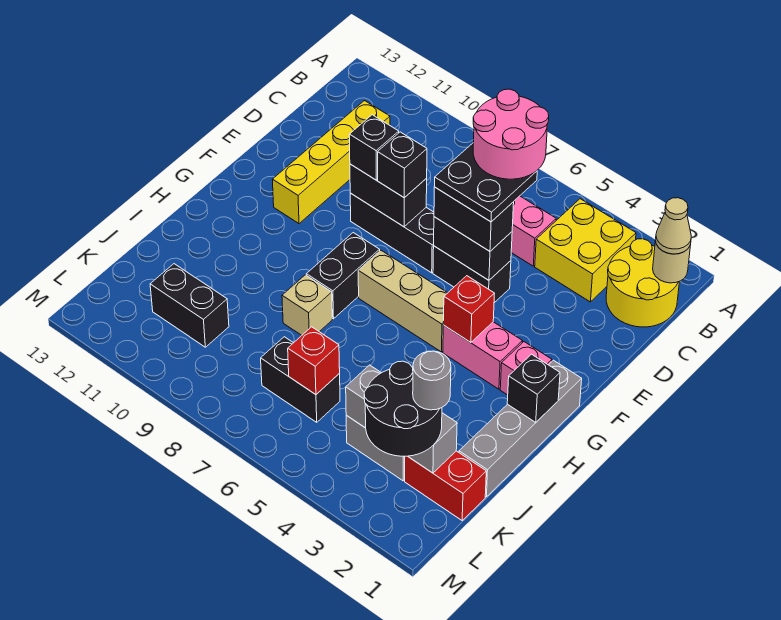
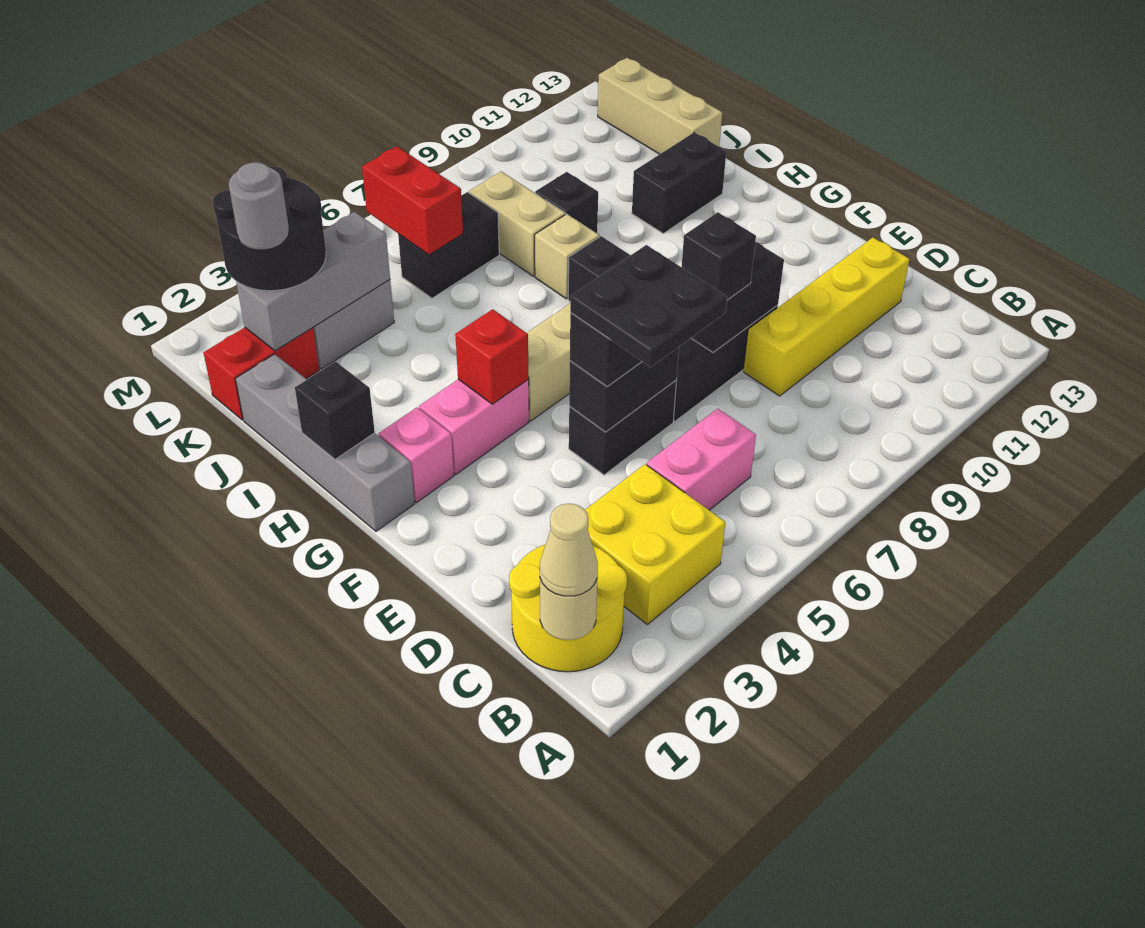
pink 2x2 round brick [473,89,549,179] -> none
yellow 1x4 brick [272,101,390,224] -> yellow 1x4 brick turned to [744,238,910,396]
black 1x1 brick [349,115,399,180] -> black 1x1 brick moved to [535,172,598,233]
none -> tan 1x2 brick [469,171,565,276]
none -> tan 1x3 brick [598,58,722,154]
red 1x1 brick [288,327,340,395] -> red 1x2 brick [362,146,463,255]
black 1x2 brick [150,264,229,347] -> black 1x2 brick moved to [632,132,726,233]

